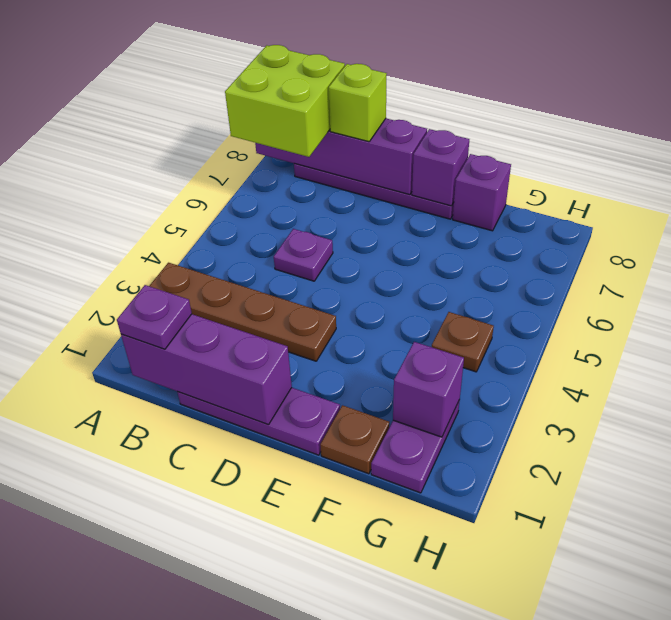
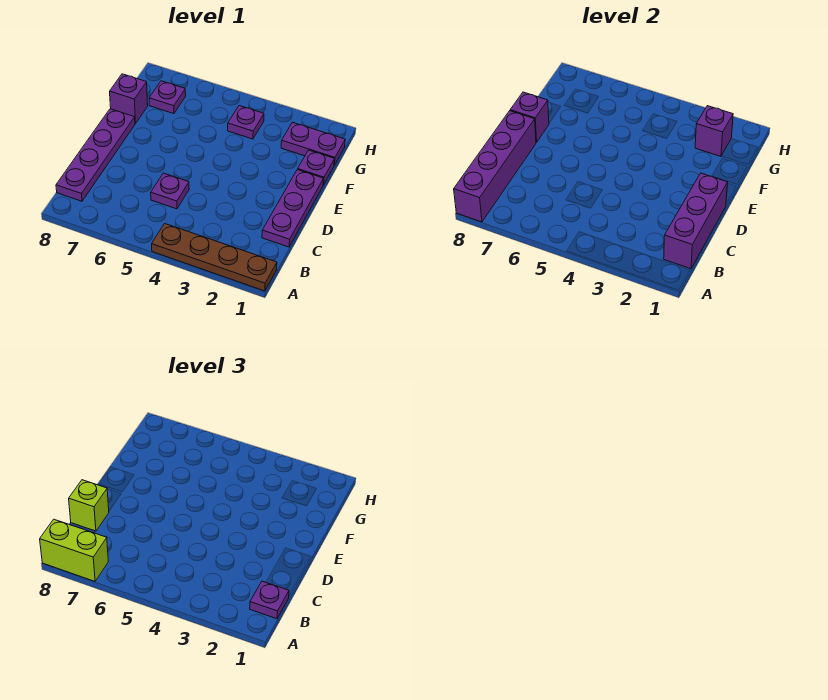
brown 1x4 plate [150,263,336,361] -> brown 1x4 plate turned to [152,224,277,291]
lime 2x2 brick [225,45,345,157] -> lime 1x2 brick [40,519,108,581]
brown 1x1 plate [320,405,389,474] -> purple 1x1 plate [298,150,335,185]
brown 1x1 plate [432,312,494,372] -> purple 1x1 plate [228,106,264,139]
none -> purple 1x1 plate [149,81,186,114]

